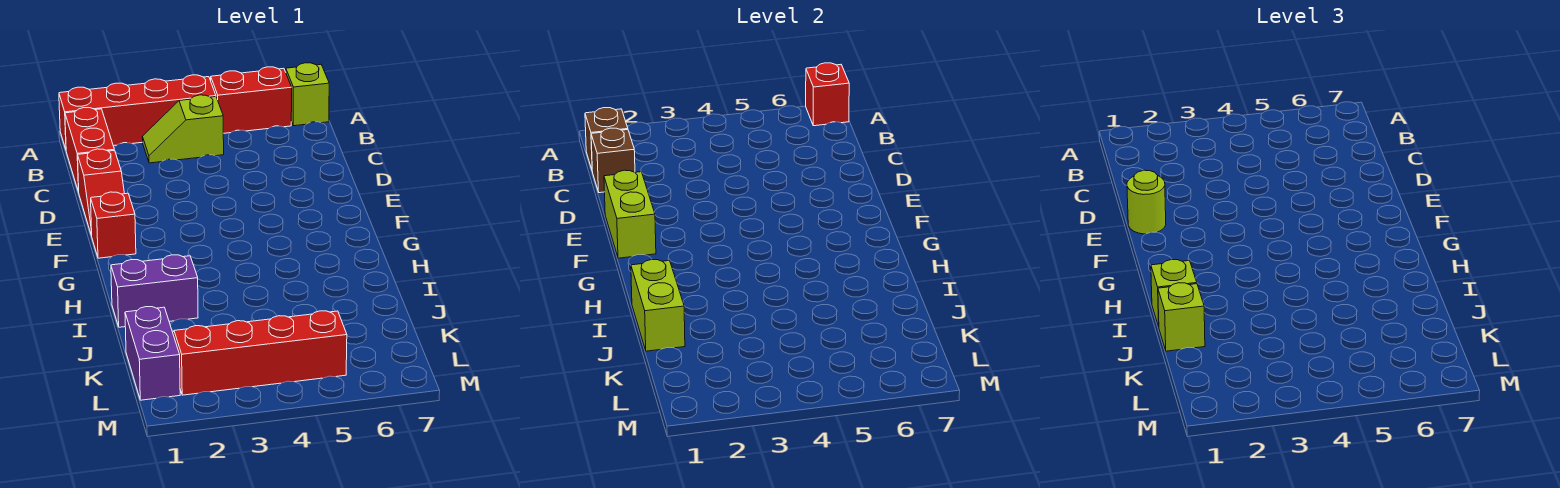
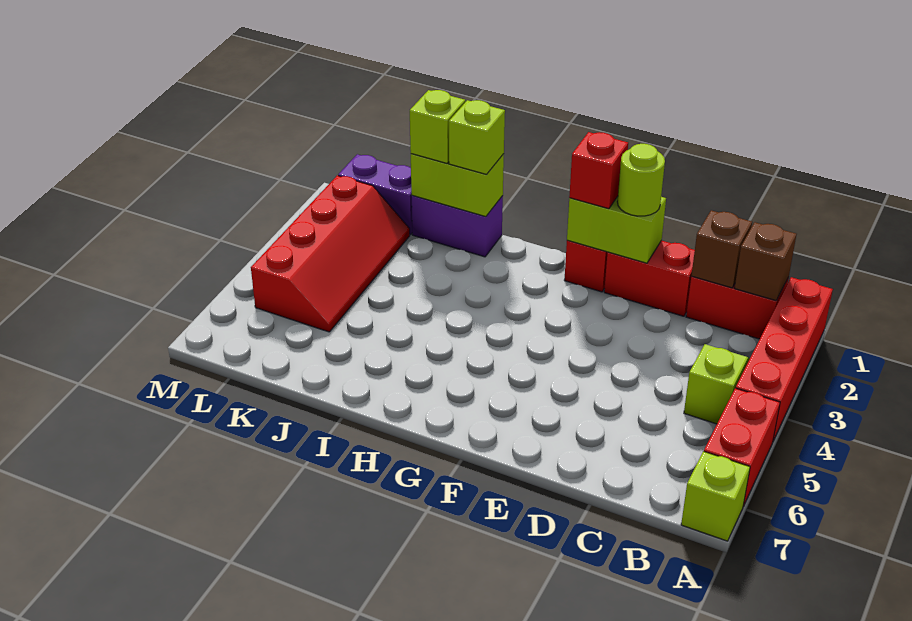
red 1x1 brick [806,63,849,126] -> red 1x1 brick moved to [569,132,628,209]
red 1x2 slope [78,149,124,236] -> red 1x2 brick [604,240,695,316]
purple 1x2 brick [111,255,198,327] -> purple 1x2 brick turned to [412,195,503,257]

